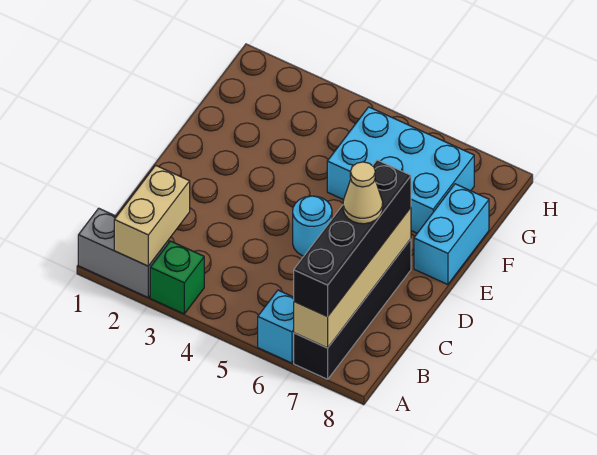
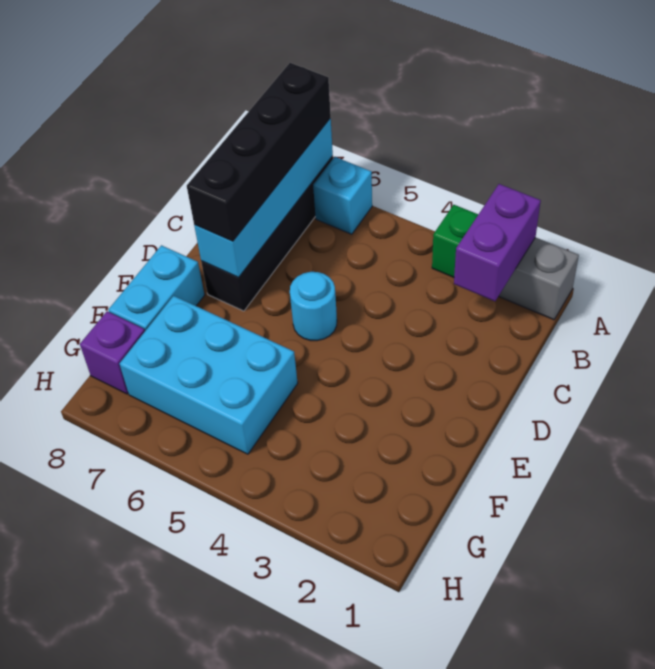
tan 1x2 brick [114,165,190,266] -> purple 1x2 brick [454,184,541,301]
tan 1x4 brick [294,208,411,348] -> cyan 1x4 brick [194,118,333,277]
tan 1x1 cone [343,162,383,224] -> none
none -> purple 1x1 brick [80,311,145,394]

